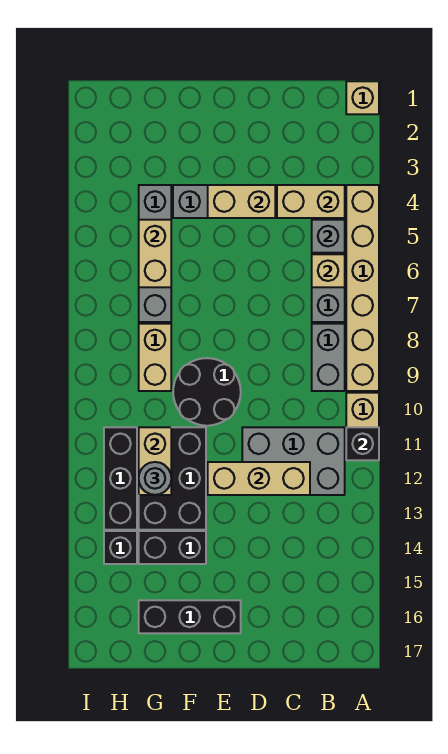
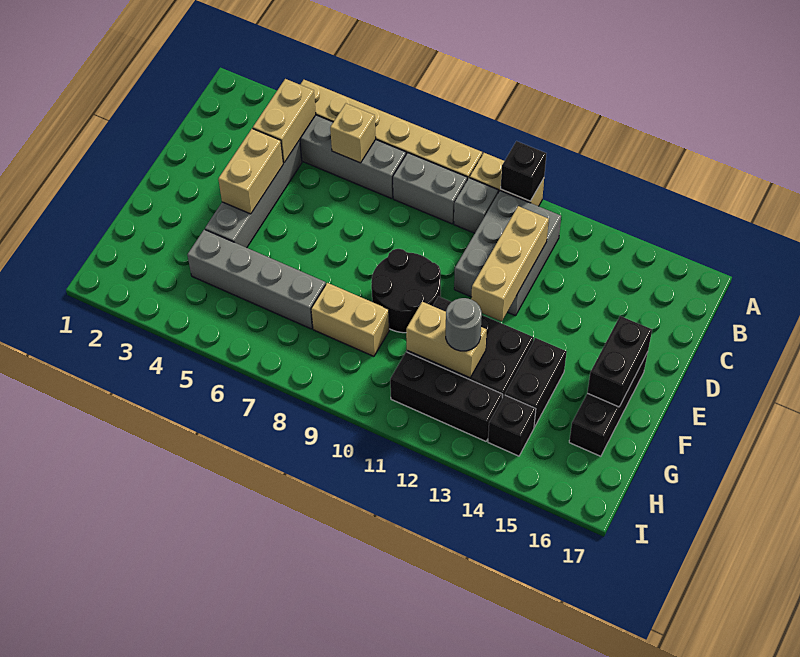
tan 1x1 brick [346,81,379,114] -> none
grey 1x1 brick [312,220,345,253] -> grey 1x1 brick moved to [454,178,498,233]
none -> black 1x2 brick [587,316,652,407]
tan 1x2 brick [139,220,171,287] -> none

